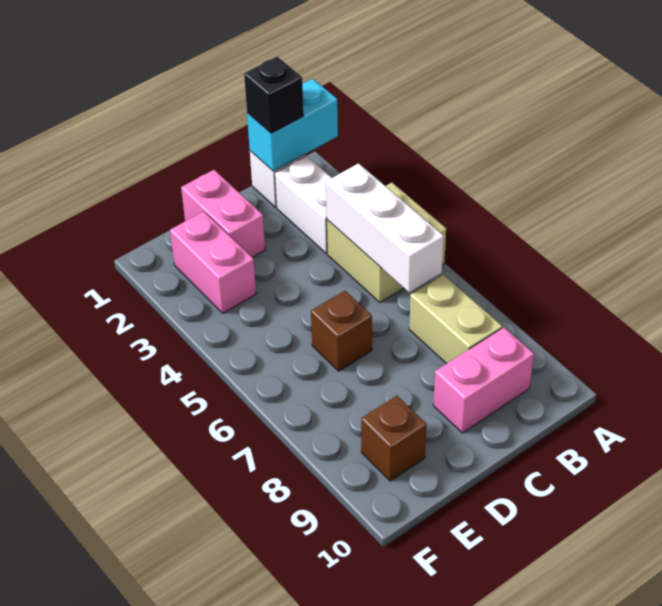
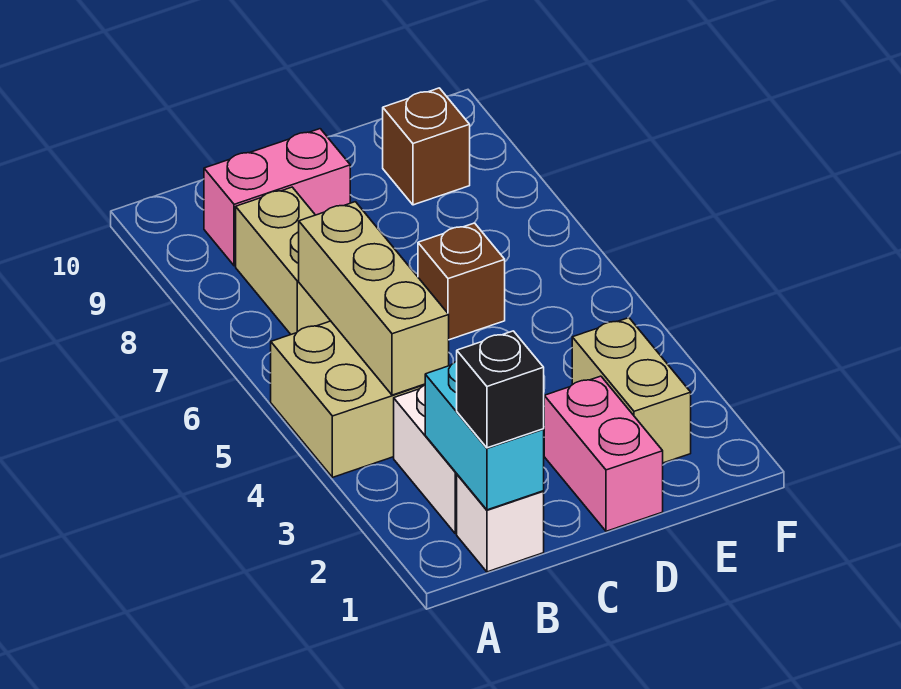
cyan 1x2 brick [247,79,338,171] -> cyan 1x2 brick turned to [425,361,544,510]
white 1x3 brick [326,163,444,292] -> tan 1x3 brick [299,202,449,395]
pink 1x2 brick [170,211,256,313] -> tan 1x2 brick [572,318,691,463]

